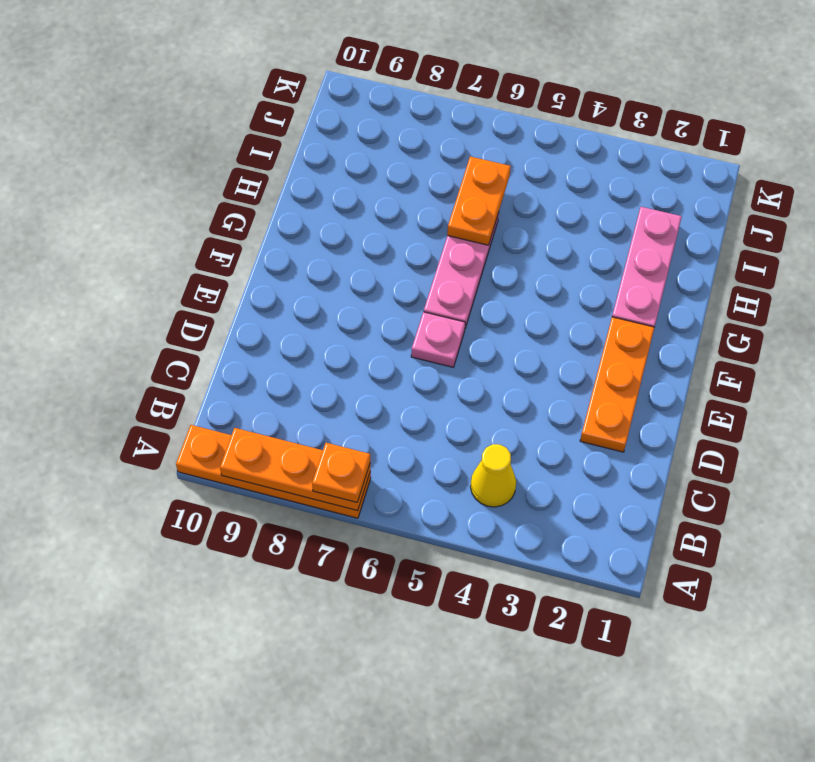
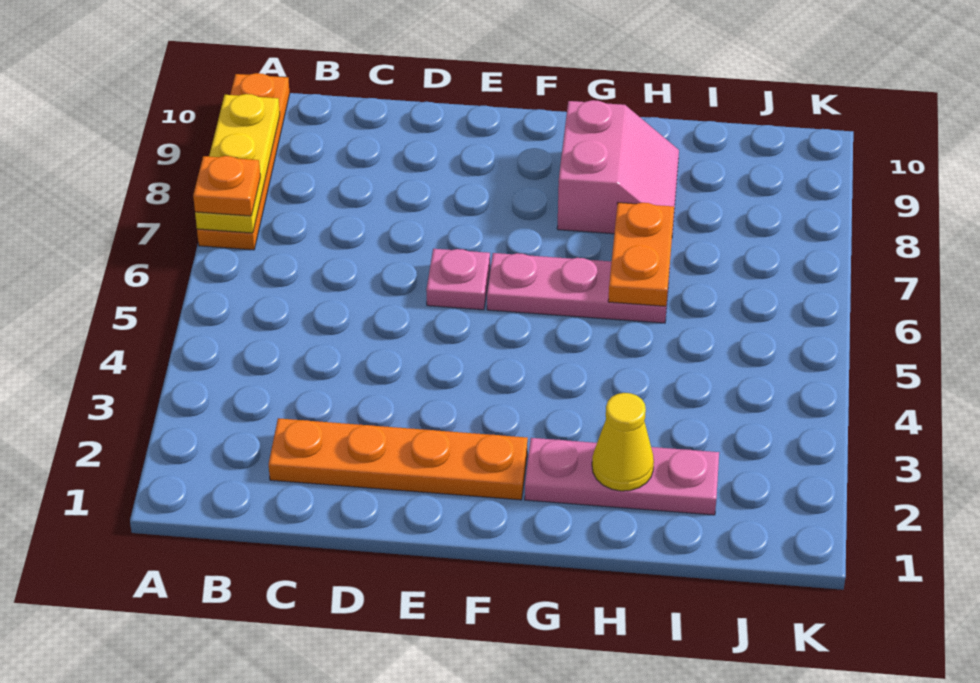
orange 1x3 plate [220,428,370,511] -> yellow 1x3 plate [195,94,280,233]
yellow 1x1 cone [471,444,516,507] -> yellow 1x1 cone moved to [592,393,654,491]
orange 1x3 plate [580,317,655,452] -> orange 1x4 plate [269,418,528,500]
none -> pink 2x2 slope [557,100,679,234]
orange 1x2 plate [447,157,511,245] -> orange 1x2 plate turned to [608,203,674,306]

